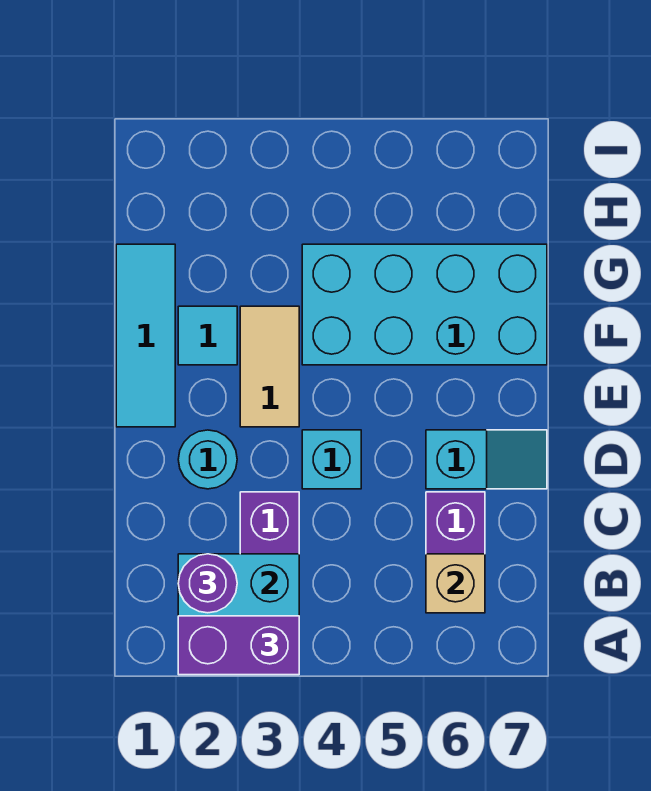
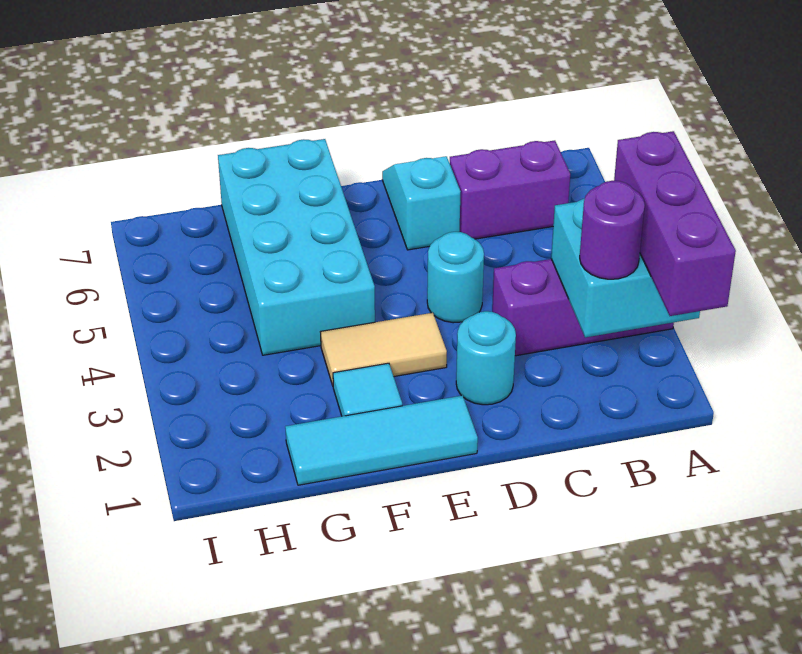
purple 1x2 brick [178,616,299,675] -> purple 1x3 brick [614,131,736,316]
tan 1x1 brick [426,554,485,613] -> none
cyan 1x1 brick [302,430,361,489] -> cyan 1x1 round brick [427,232,484,323]

